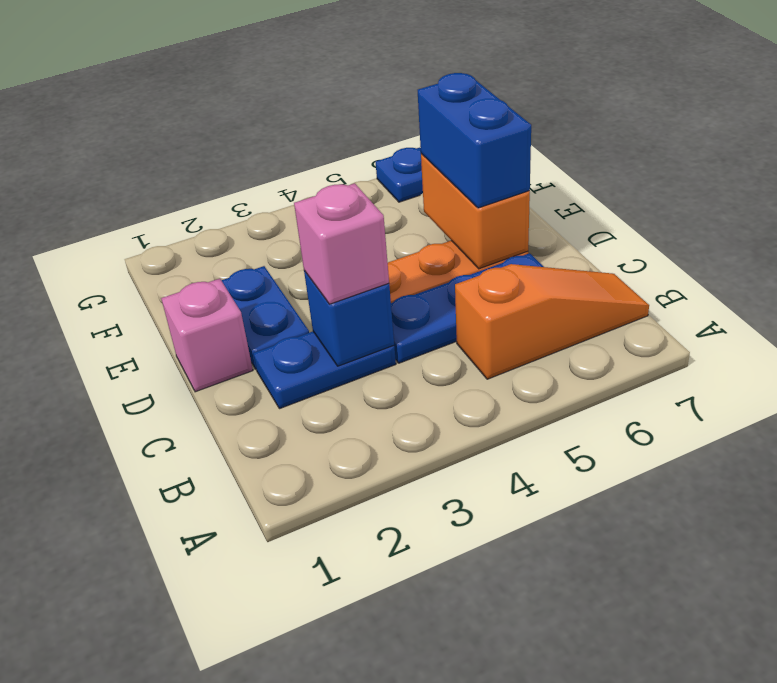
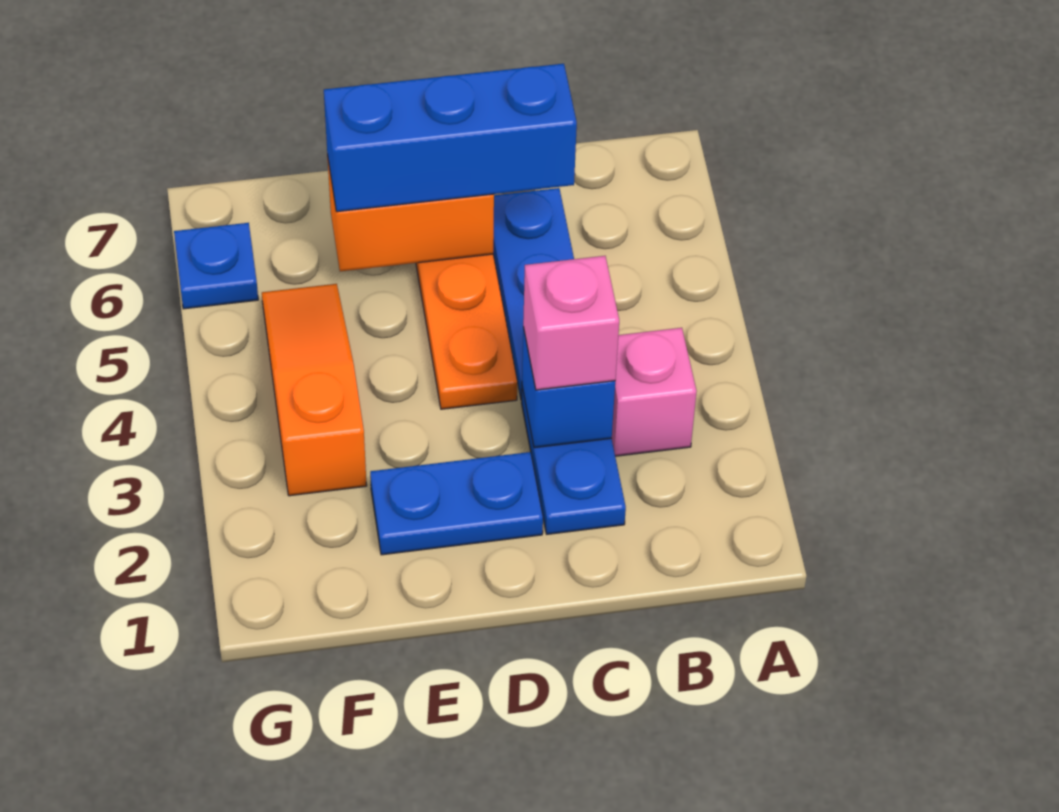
orange 1x3 slope [455,264,649,379] -> orange 1x3 slope moved to [262,284,367,496]
pink 1x1 brick [161,279,253,392] -> pink 1x1 brick moved to [612,328,697,456]
blue 1x2 brick [418,73,531,208] -> blue 1x3 brick [324,64,577,212]

